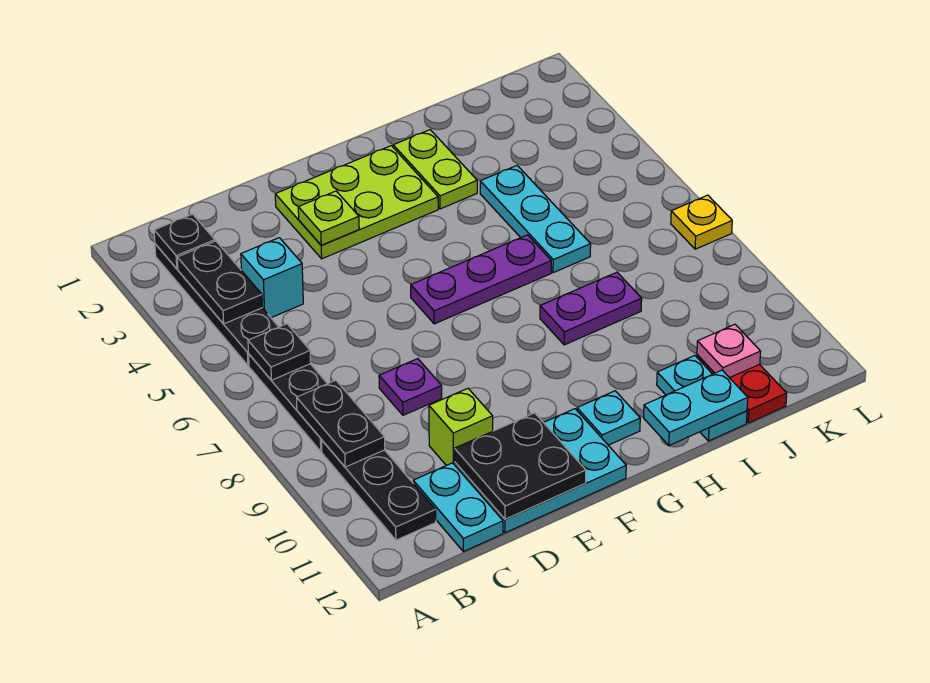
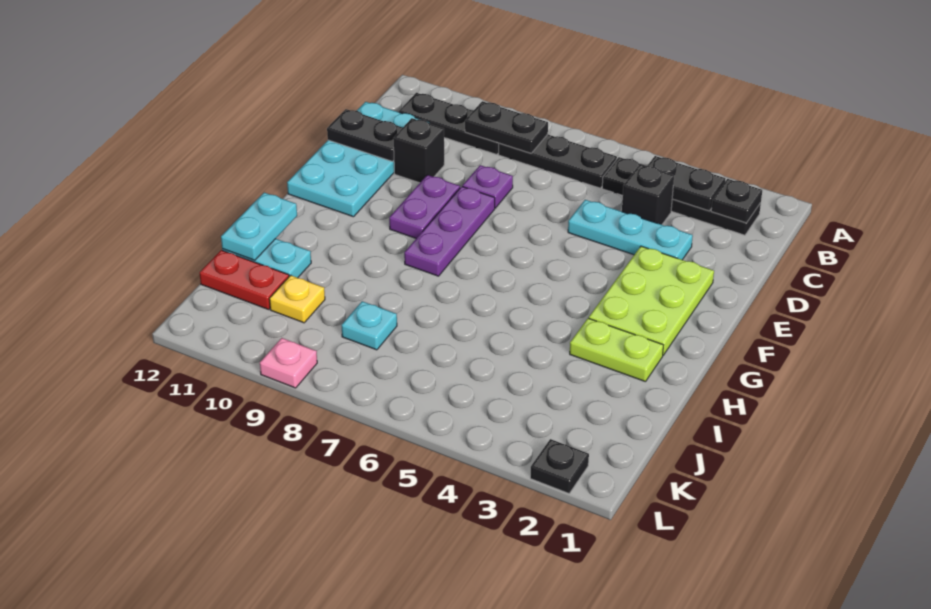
black 1x1 plate [248,324,311,380] -> black 1x1 plate moved to [530,439,589,493]
cyan 1x1 brick [241,238,303,318] -> black 1x1 brick [622,165,674,225]
lime 1x1 brick [429,388,493,465] -> black 1x1 brick [393,118,444,183]
black 2x2 plate [455,413,586,519] -> black 1x2 plate [327,109,403,161]
lime 1x1 plate [298,191,359,245] -> none
purple 1x3 plate [411,235,551,324] -> purple 1x3 plate moved to [404,186,495,276]
cyan 1x1 plate [577,391,640,445] -> cyan 1x1 plate moved to [342,301,397,350]
purple 1x2 plate [540,272,642,345] -> purple 1x2 plate moved to [389,175,460,238]
cyan 1x3 plate [480,166,591,273] -> cyan 1x3 plate moved to [568,200,693,260]
pink 1x1 plate [697,324,761,378] -> pink 1x1 plate moved to [260,338,317,388]
yellow 1x1 plate [671,195,732,249] -> yellow 1x1 plate moved to [269,275,325,323]

